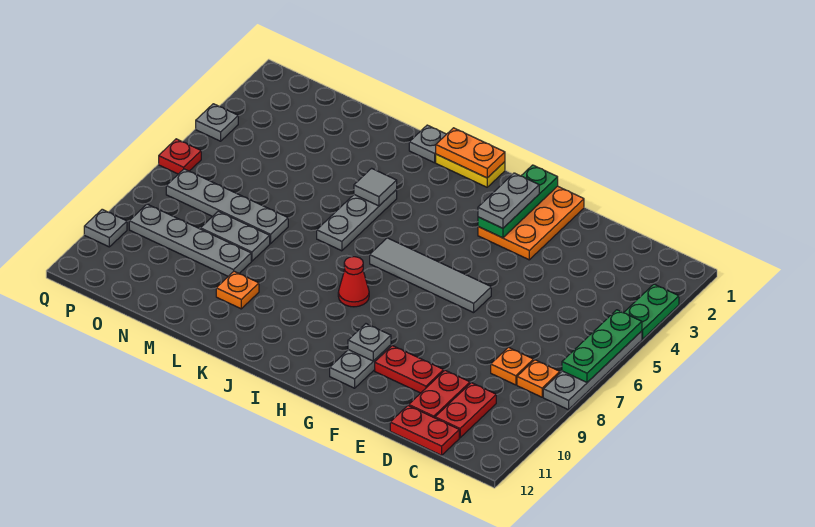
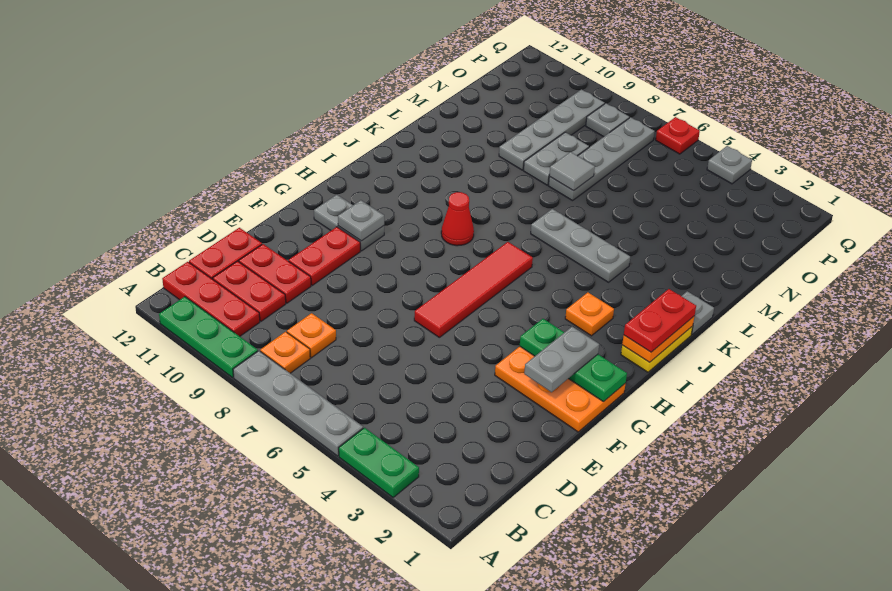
green 1x3 plate [562,310,642,382] -> green 1x3 plate moved to [159,297,258,377]
none -> red 1x3 plate [162,262,260,336]
grey 1x4 tile [370,238,491,313] -> red 1x4 tile [414,242,533,337]
grey 1x2 plate [478,173,539,228] -> grey 1x2 plate turned to [524,327,599,392]
none -> red 1x2 plate [624,289,696,352]
grey 1x1 tile [354,168,397,206] -> grey 1x1 tile moved to [549,152,595,191]
orange 1x1 plate [216,271,259,309] -> orange 1x1 plate moved to [565,292,614,336]
grey 1x1 plate [84,209,127,247] -> grey 1x1 plate moved to [586,103,629,137]

